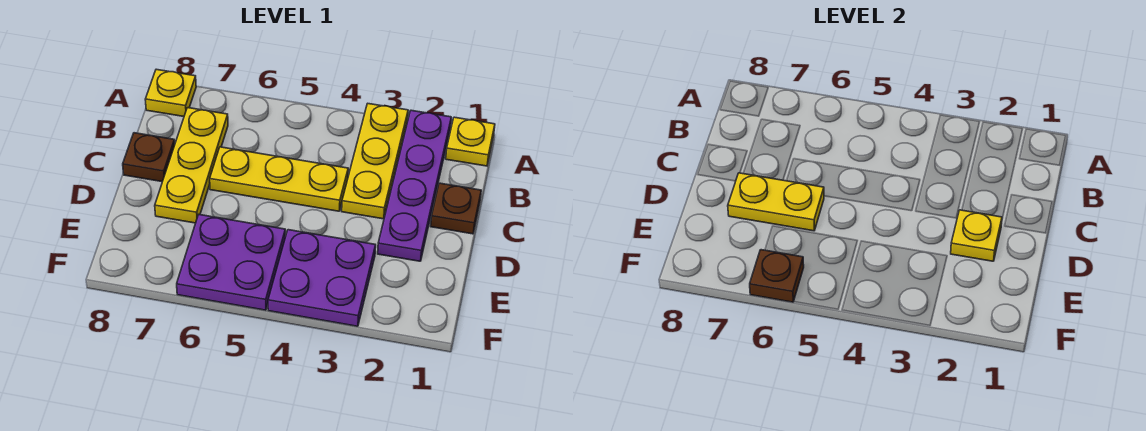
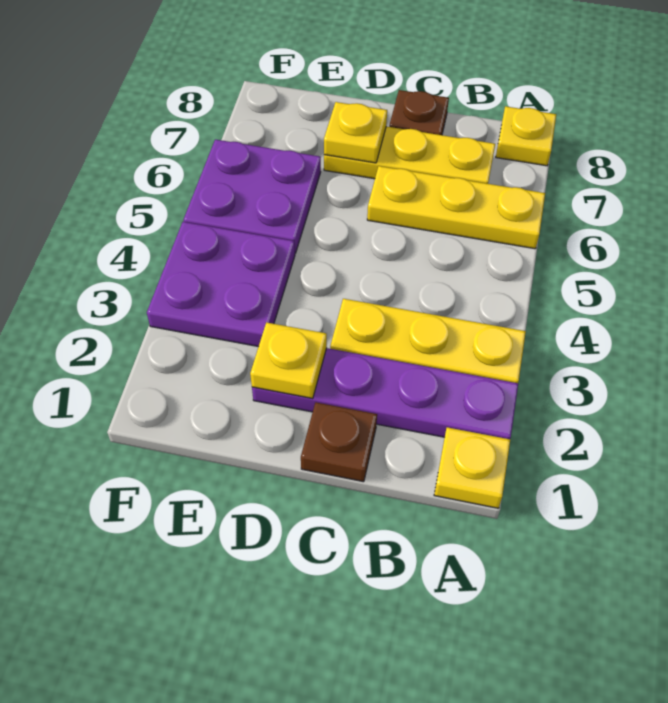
yellow 1x3 plate [210,147,348,211] -> yellow 1x3 plate turned to [367,166,545,249]
yellow 1x2 plate [728,173,824,231] -> yellow 1x1 plate [324,102,387,163]
brown 1x1 plate [750,250,804,302] -> none

